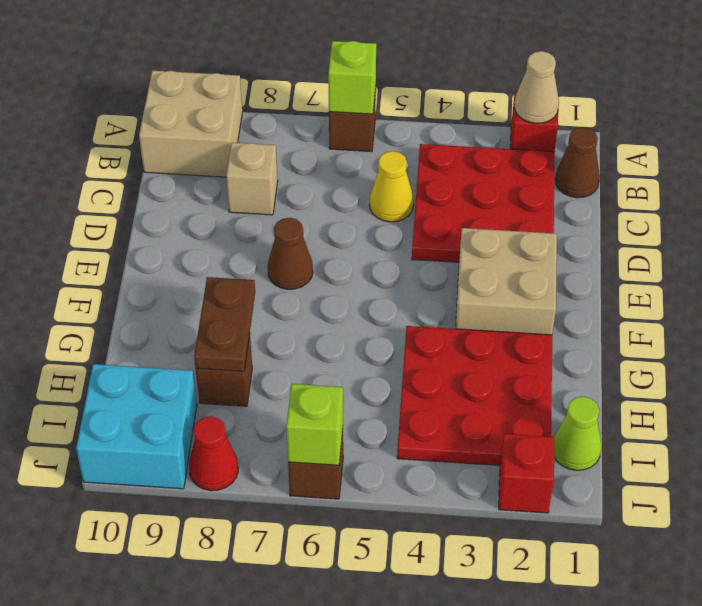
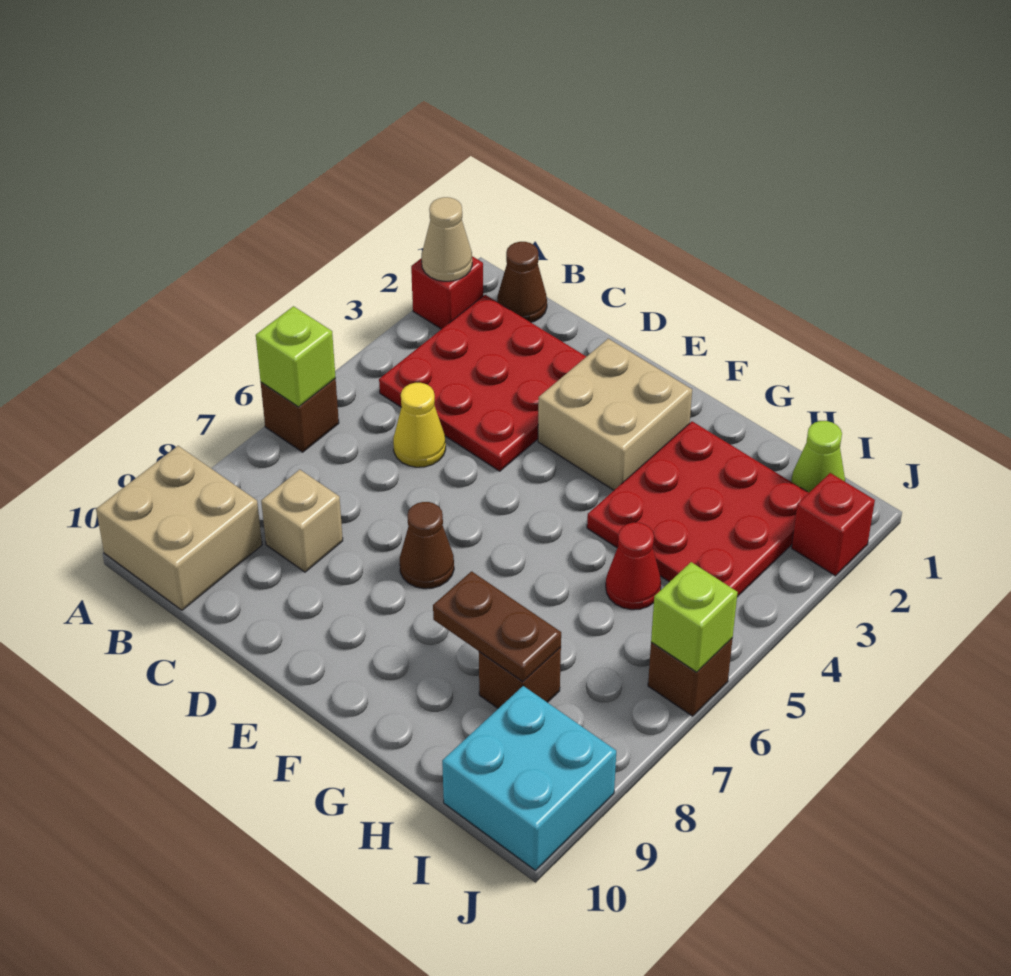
red 1x1 cone [189,416,238,491] -> red 1x1 cone moved to [606,522,661,610]

